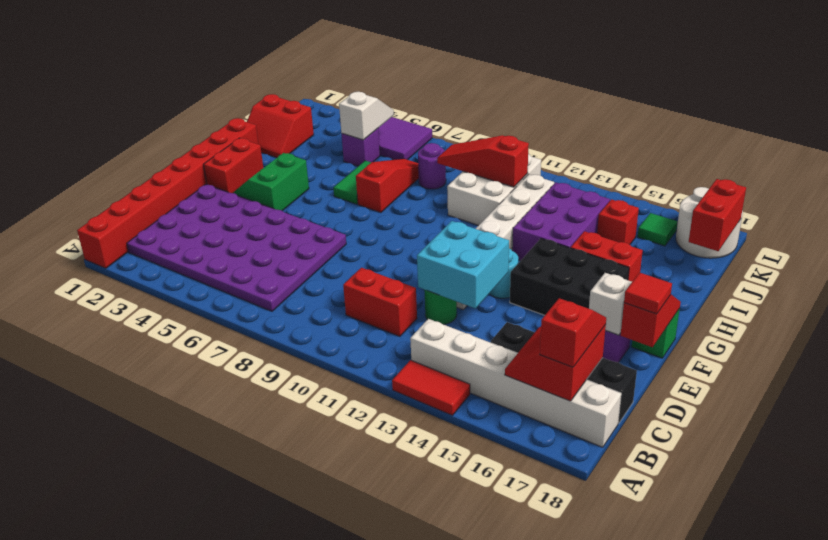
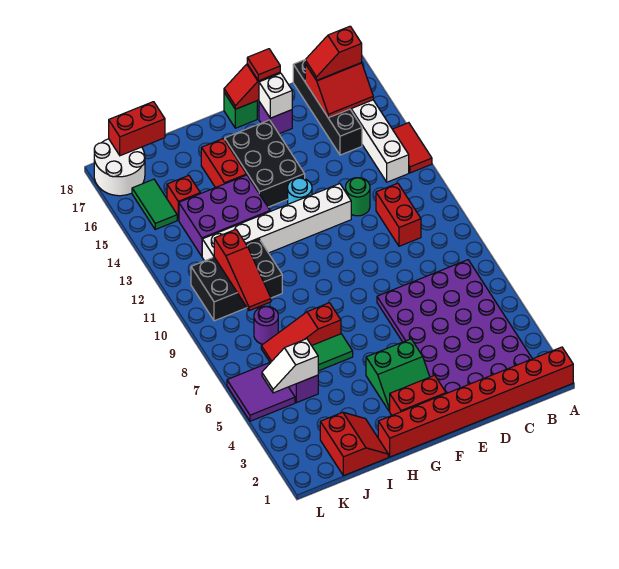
cyan 2x2 brick [417,221,509,308] -> none
white 2x3 brick [447,154,541,226] -> black 2x3 brick [191,239,282,321]
green 1x1 tile [638,213,678,246] -> green 1x2 tile [132,179,177,229]

